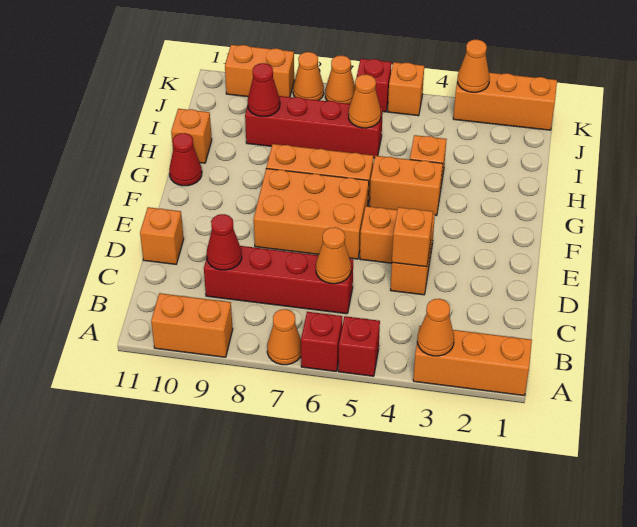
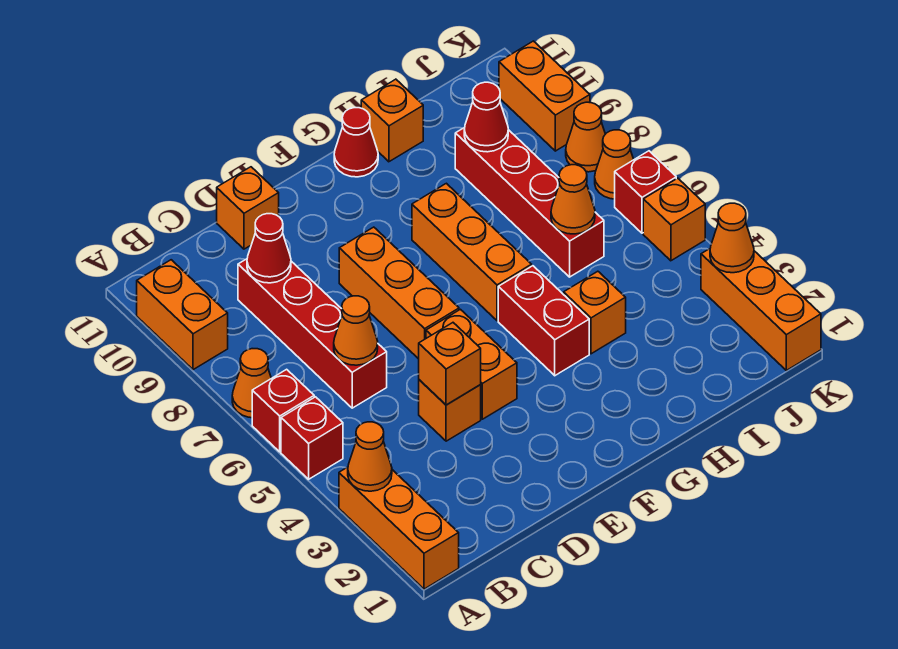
orange 2x3 brick [254,169,369,259] -> orange 1x3 brick [339,227,459,359]
orange 1x2 brick [370,156,443,216] -> red 1x2 brick [498,266,589,376]

